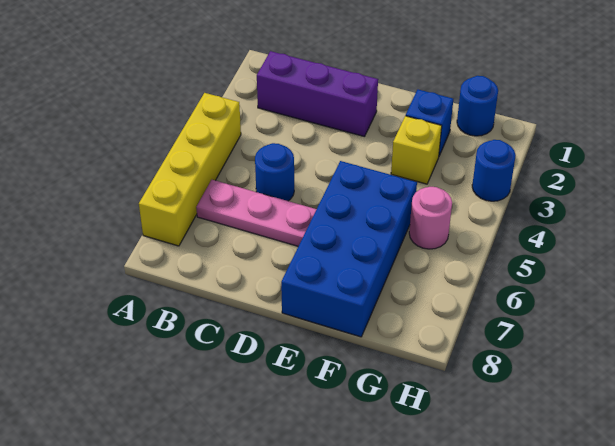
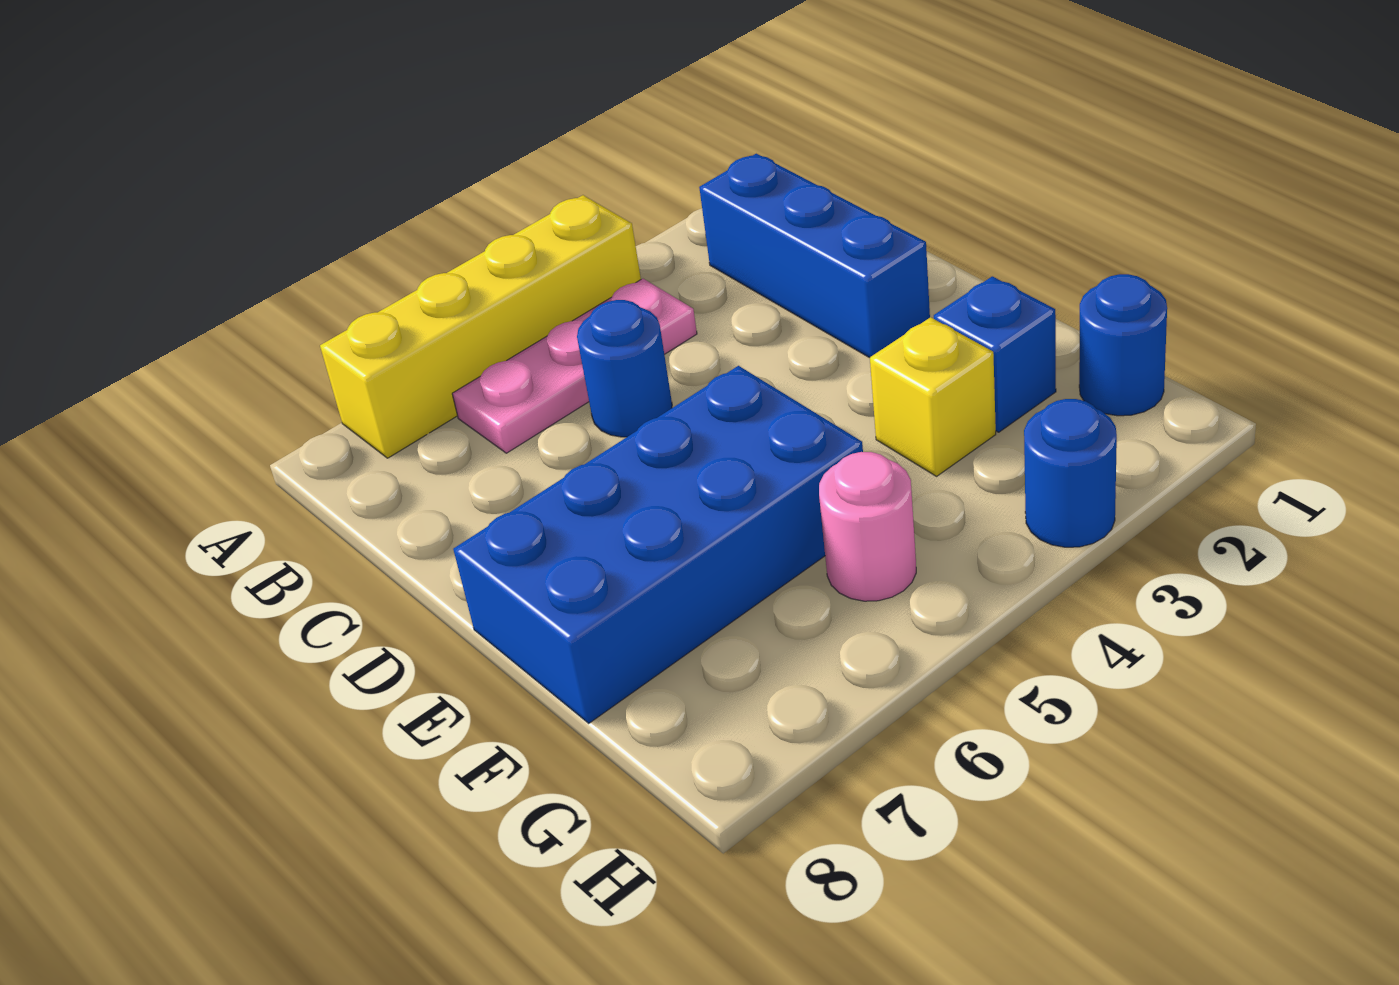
purple 1x3 brick [257,51,378,137] -> blue 1x3 brick [699,154,930,358]
pink 1x3 plate [196,180,317,246] -> pink 1x3 plate turned to [452,279,697,453]

